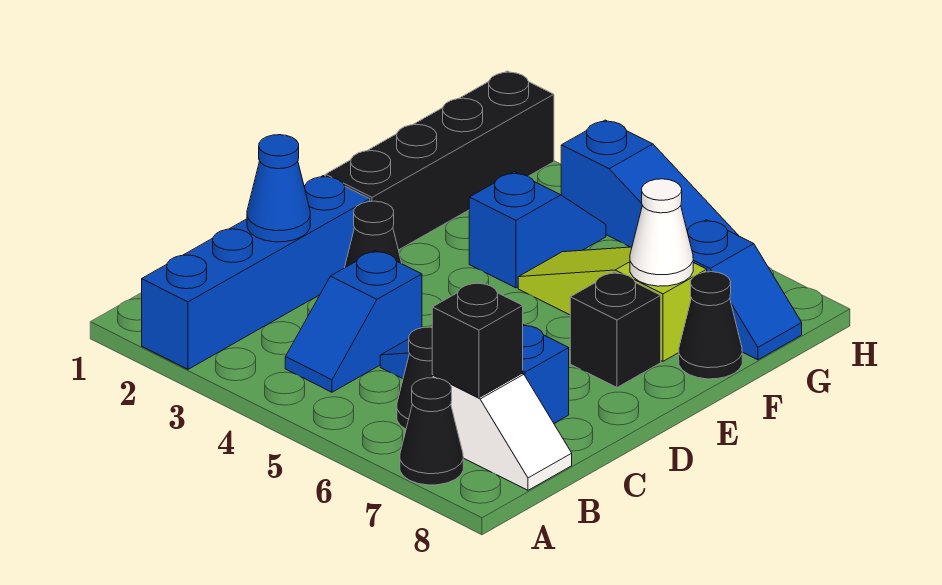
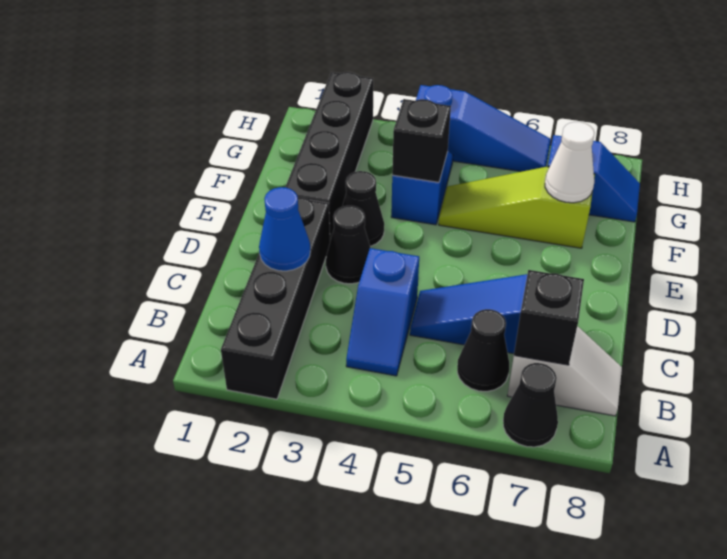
blue 1x4 brick [142,176,370,369] -> black 1x4 brick [221,198,330,399]
black 1x1 brick [570,272,661,387] -> black 1x1 brick moved to [392,99,451,182]
black 1x1 cone [679,272,742,379] -> black 1x1 cone moved to [342,171,384,246]

